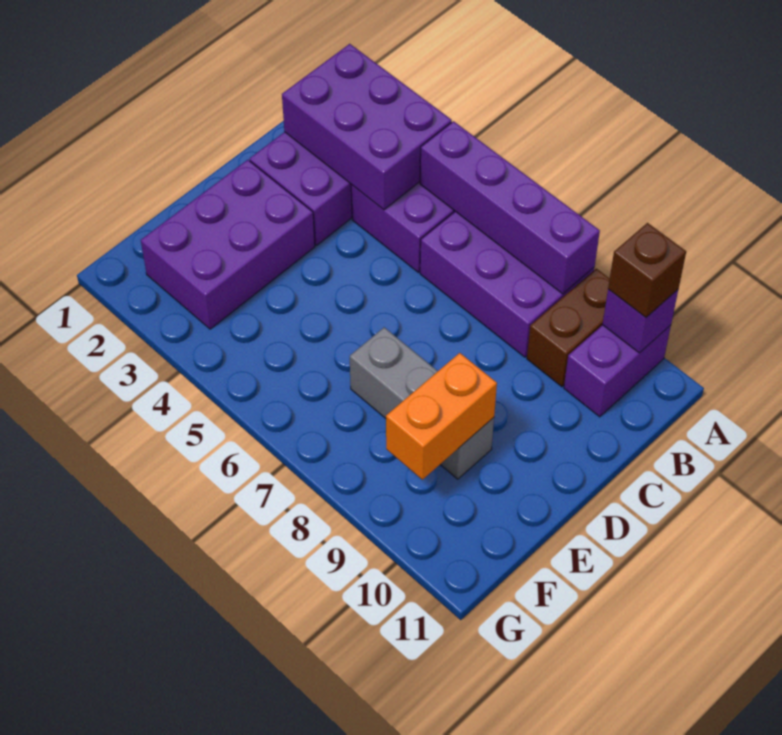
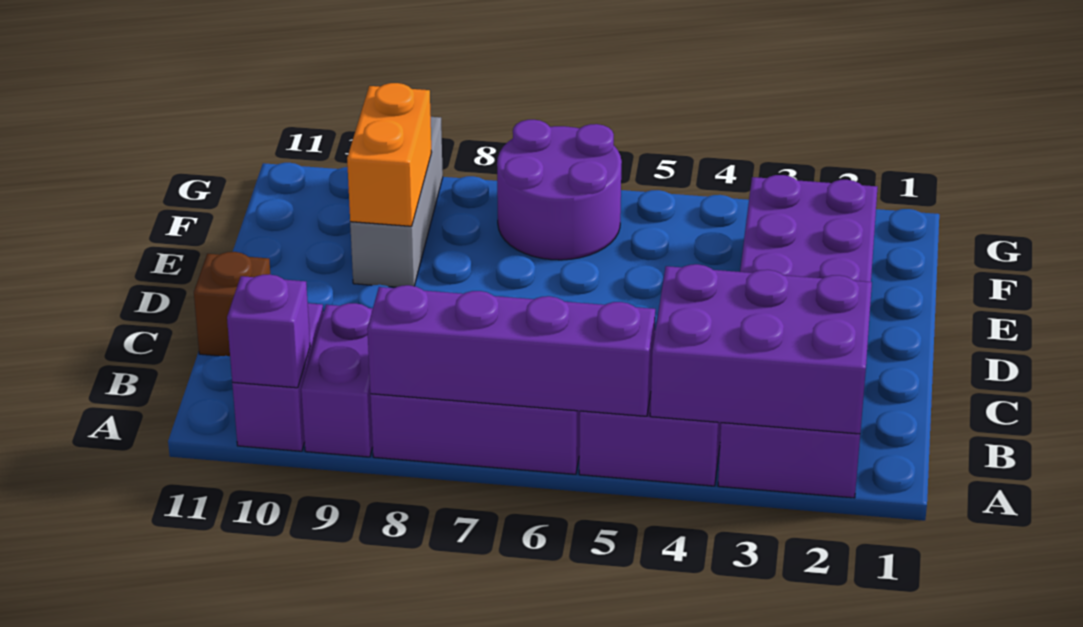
brown 1x2 brick [527,269,610,387] -> purple 1x2 brick [301,303,373,457]
brown 1x1 brick [608,223,686,317] -> brown 1x1 brick moved to [194,252,270,356]
grey 1x3 brick [350,327,494,479] -> grey 1x3 brick turned to [350,117,443,287]
none -> purple 2x2 round brick [497,120,622,260]

